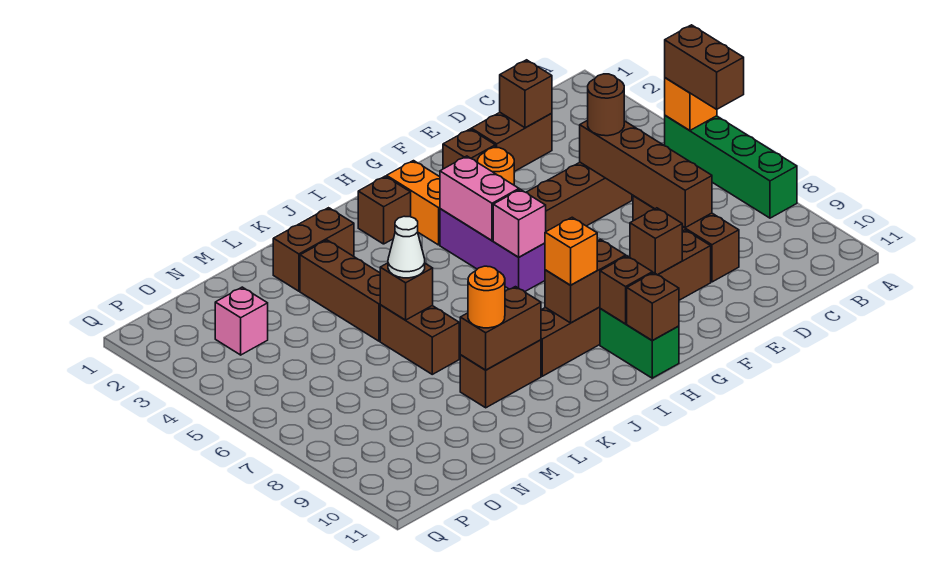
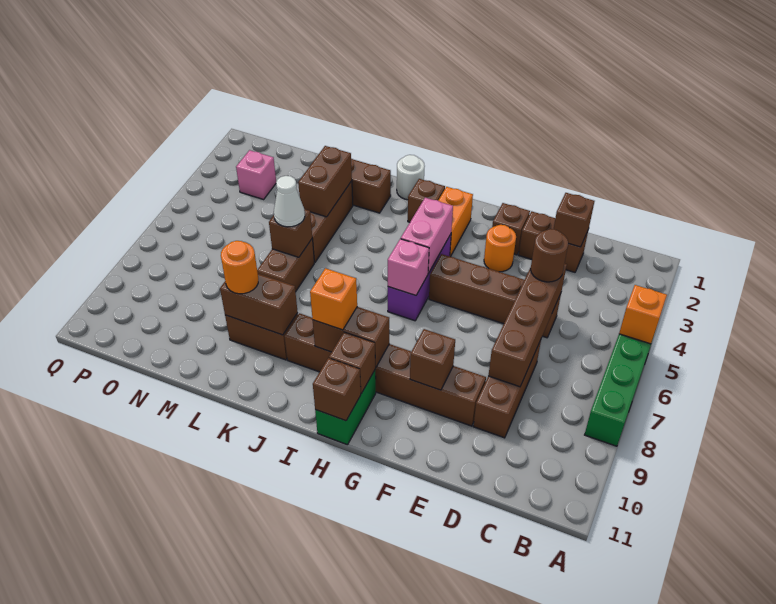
brown 1x2 brick [665,25,744,109] -> brown 1x2 brick moved to [298,146,352,217]
none -> white 1x1 round brick [397,155,425,200]

